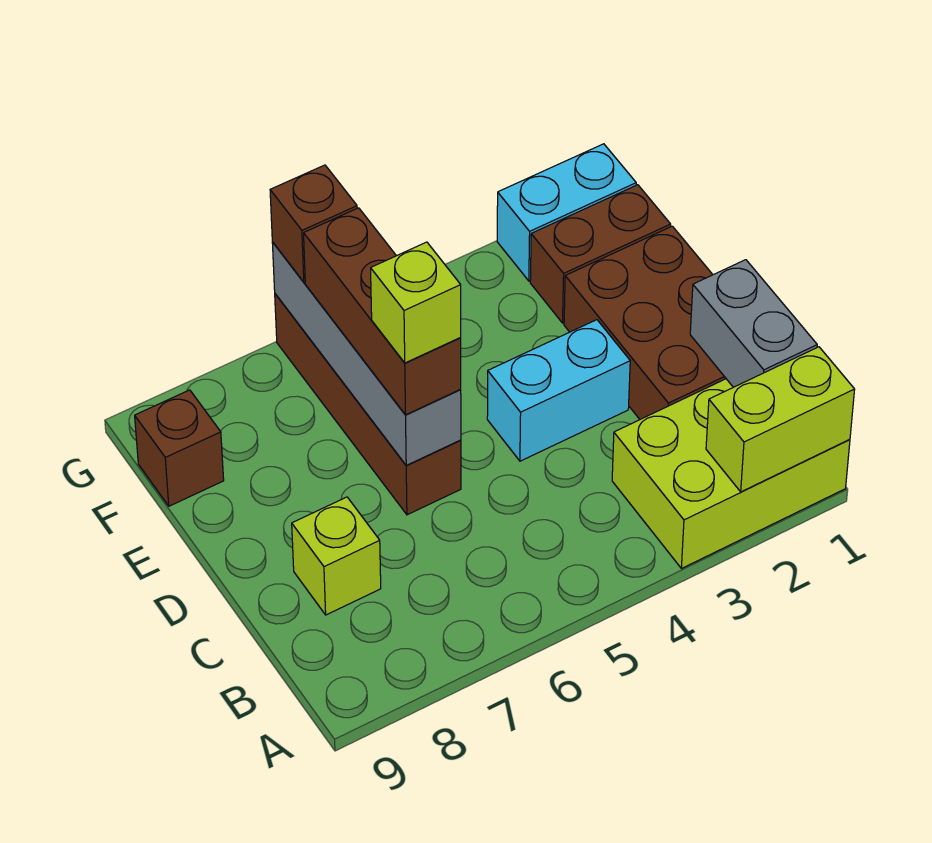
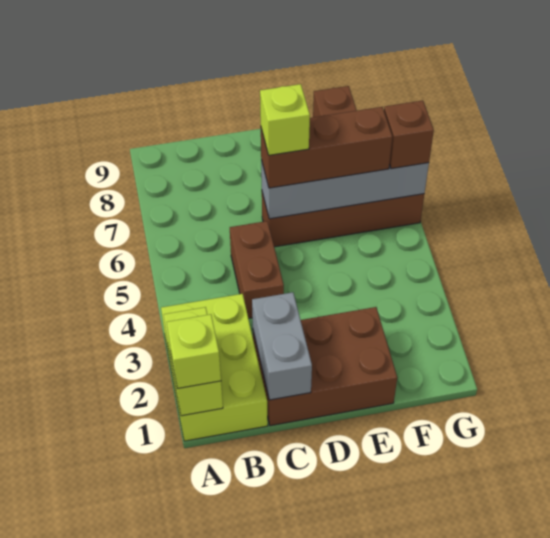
grey 1x2 brick [690,260,817,387] -> grey 1x2 brick turned to [252,292,312,400]
lime 1x1 brick [292,497,381,615] -> lime 1x1 brick moved to [167,314,221,389]
cyan 1x2 brick [487,320,630,461] -> none
brown 1x2 brick [530,185,671,323] -> brown 1x2 brick moved to [230,221,284,319]
cyan 1x2 brick [497,144,636,281] -> none

